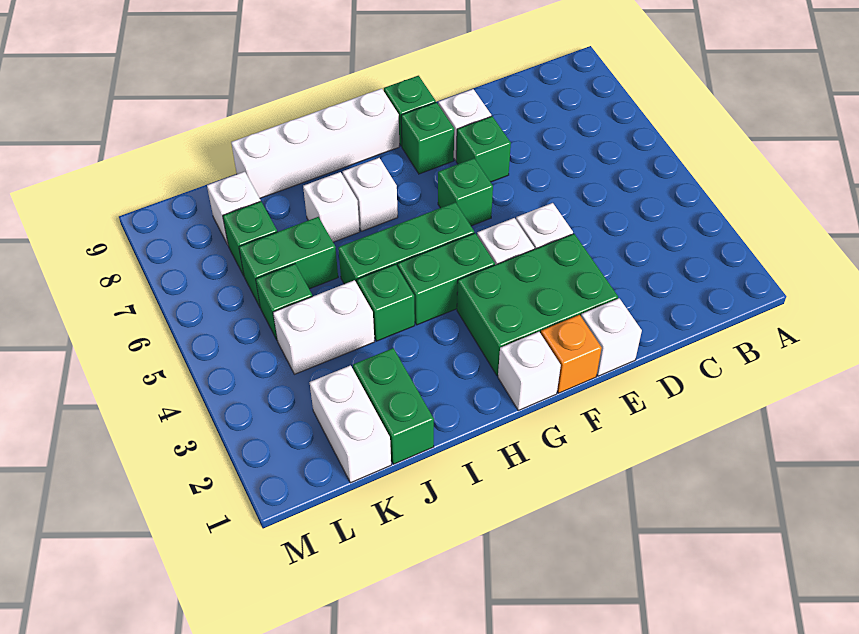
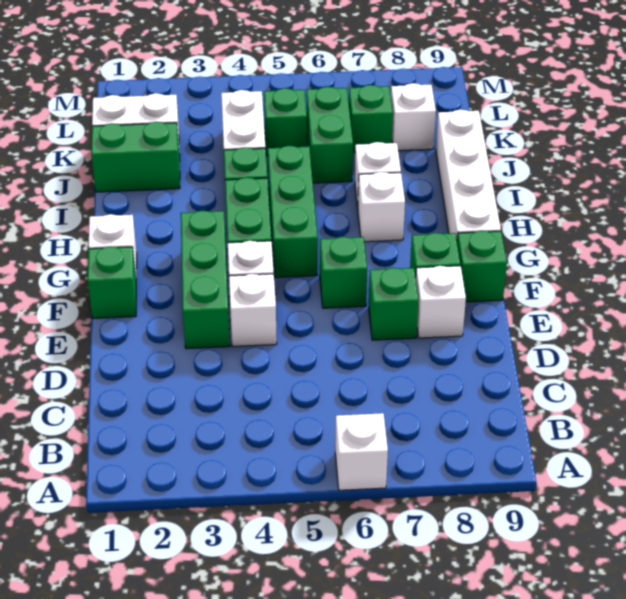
white 1x1 brick [581,298,642,376] -> white 1x1 brick moved to [335,413,388,490]
green 2x3 brick [457,234,618,375] -> green 1x3 brick [181,210,230,349]
orange 1x1 brick [541,315,602,393] -> green 1x1 brick [88,247,136,319]

